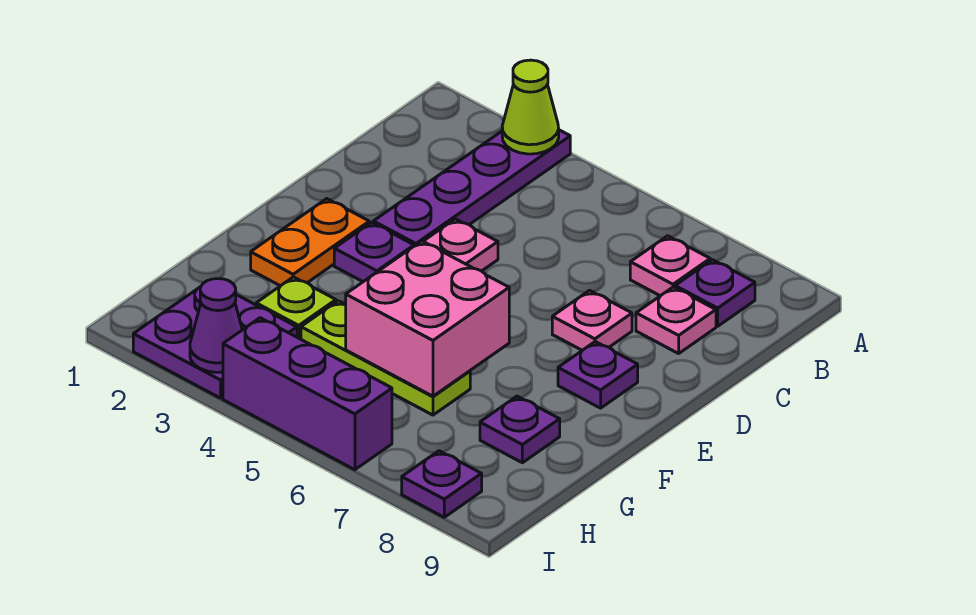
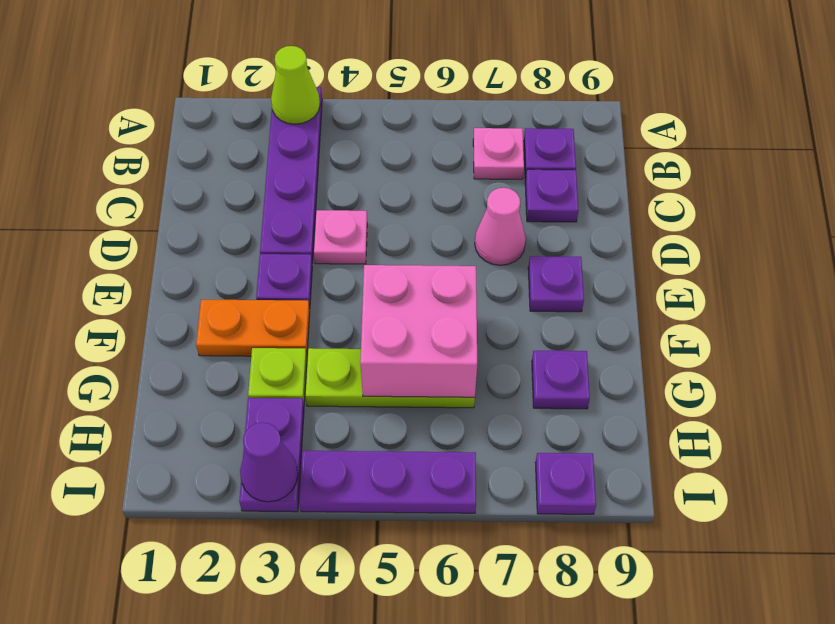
pink 1x1 plate [636,287,716,354] -> purple 1x1 plate [525,169,578,222]
pink 1x1 plate [552,290,632,350] -> pink 1x1 cone [475,188,526,265]
orange 1x2 plate [251,199,369,286] -> orange 1x2 plate turned to [196,300,310,356]
purple 2x2 plate [133,287,297,398] -> purple 1x2 plate [239,398,304,512]
purple 1x3 brick [223,318,392,470] -> purple 1x3 plate [299,451,476,513]

